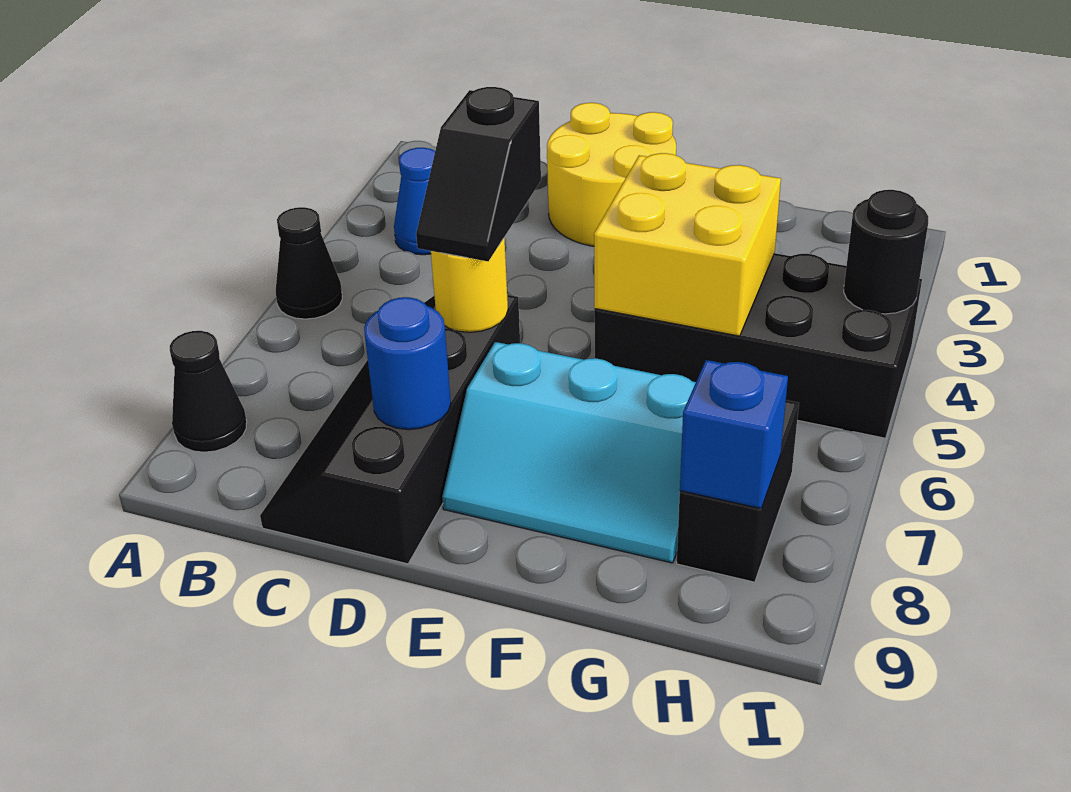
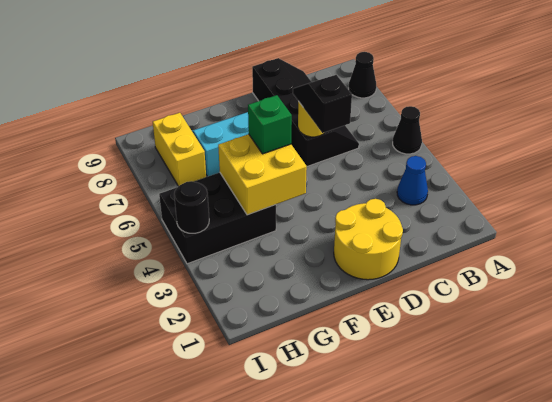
blue 1x1 round brick [364,297,451,430] -> none
black 2x4 brick [594,253,922,438] -> black 2x3 brick [159,172,276,264]
none -> green 1x1 brick [248,95,292,154]
black 1x2 brick [677,400,799,582] -> yellow 1x2 brick [153,113,206,186]
blue 1x1 brick [680,360,788,508] -> none

